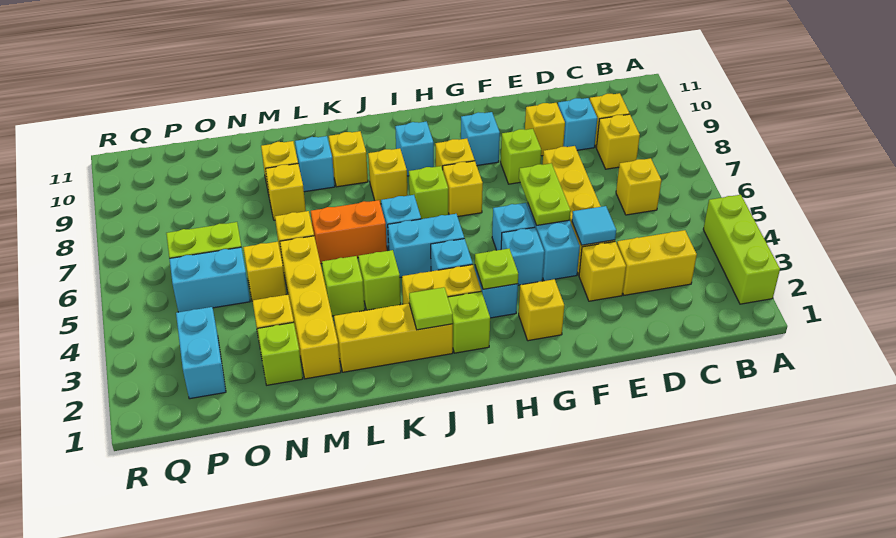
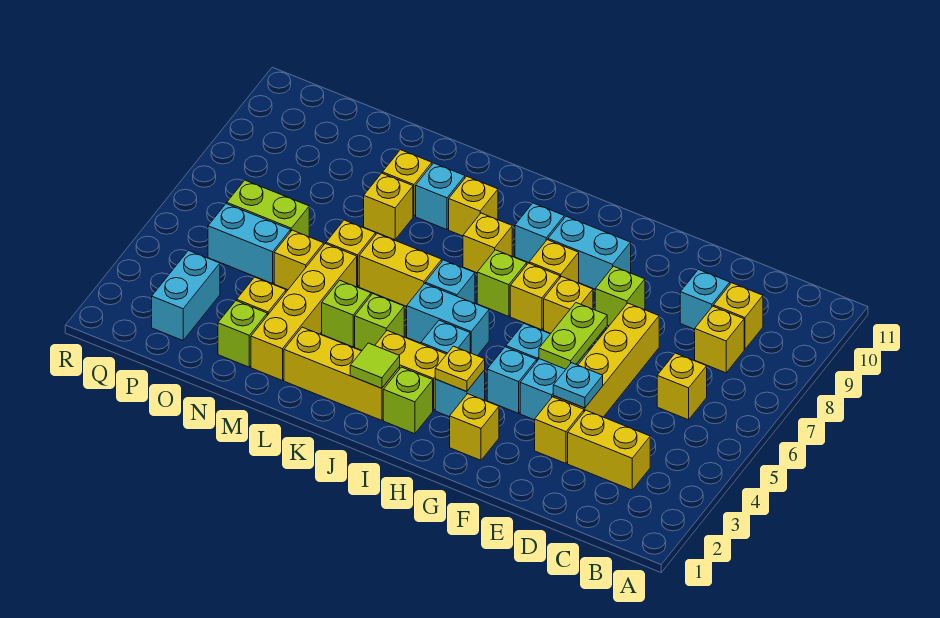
lime 1x3 brick [703,195,780,304] -> none
cyan 1x1 tile [572,206,616,245] -> cyan 1x1 plate [553,363,603,408]
yellow 1x1 brick [525,103,565,156] -> yellow 1x1 brick moved to [544,277,593,333]
cyan 1x1 brick [461,112,500,165] -> cyan 1x2 brick [548,216,631,289]
lime 1x1 plate [475,249,518,289] -> yellow 1x1 plate [435,346,485,392]
orange 1x2 brick [311,200,387,264] -> yellow 1x2 brick [359,233,442,307]

